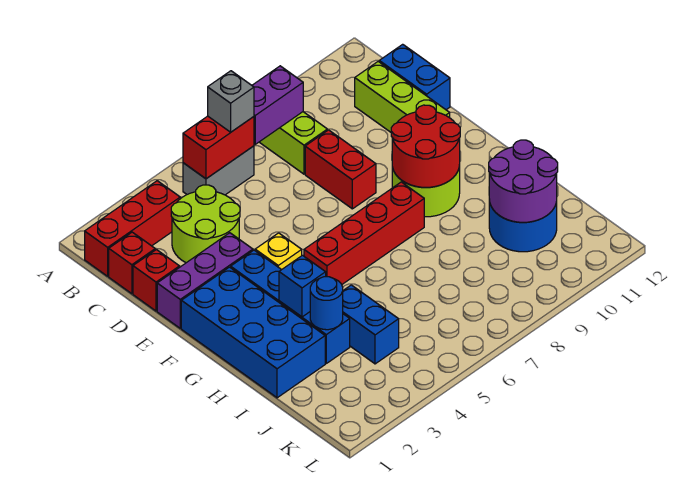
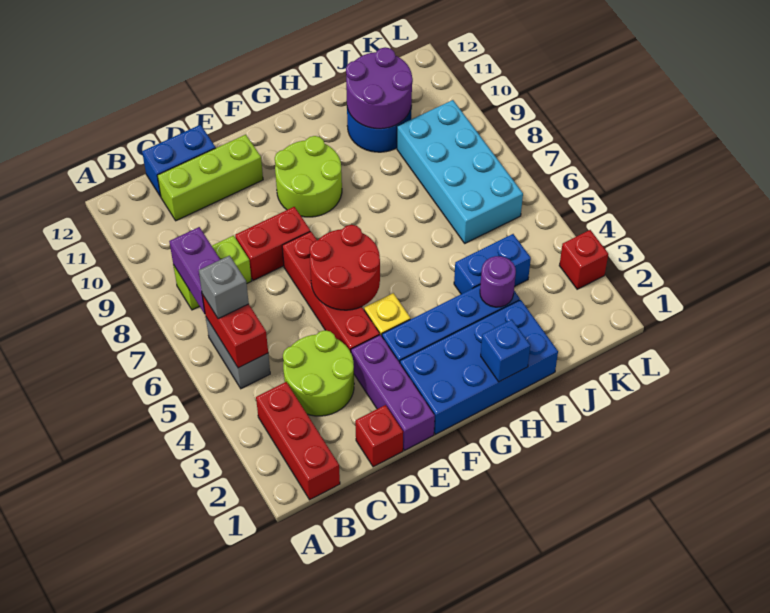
red 1x1 brick [109,232,155,294] -> red 1x1 brick moved to [559,230,608,289]
red 2x2 round brick [391,105,460,187] -> red 2x2 round brick moved to [310,225,380,310]
red 1x4 brick [304,182,424,284] -> red 1x4 brick moved to [282,231,380,352]
blue 1x1 brick [279,255,326,317] -> blue 1x1 brick moved to [481,320,530,382]
blue 1x1 round brick [310,277,343,330] -> purple 1x1 round brick [480,256,516,307]
none -> cyan 2x4 brick [397,100,523,243]

